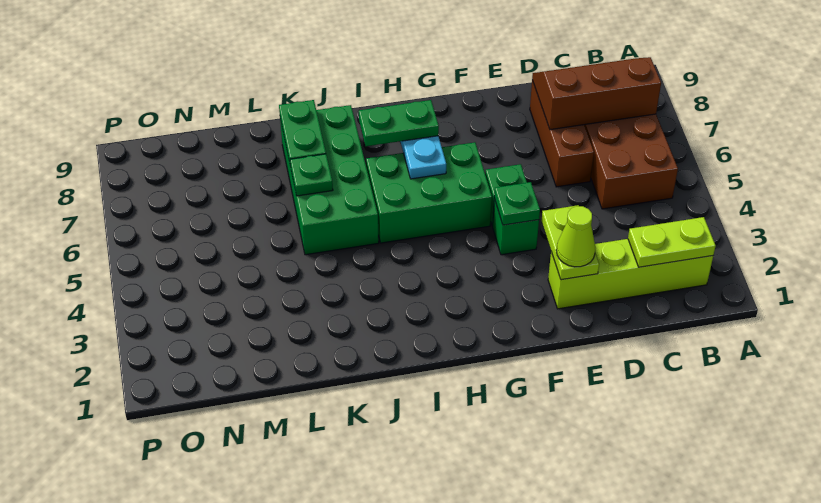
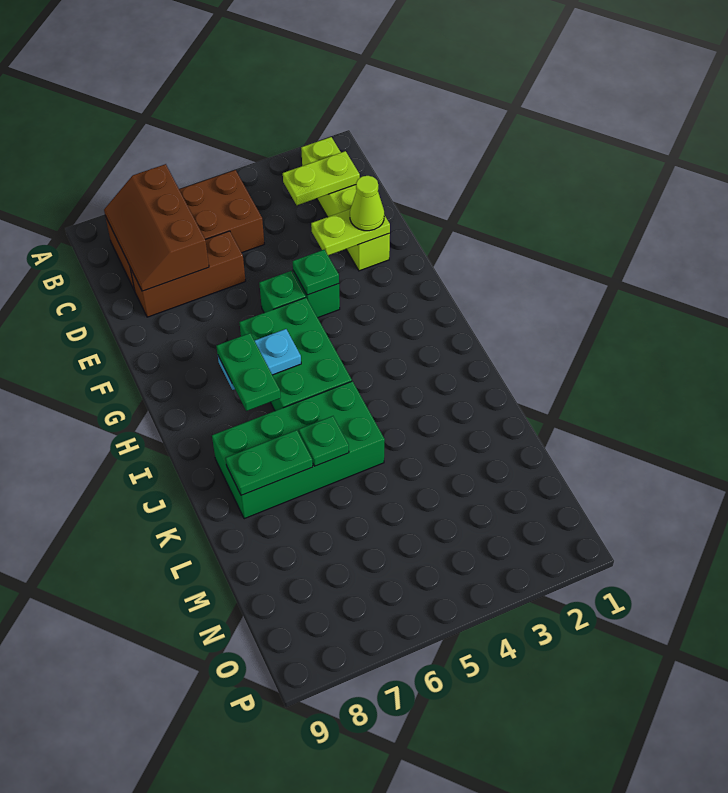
lime 1x2 plate [628,217,716,267] -> lime 1x2 plate turned to [283,151,360,205]

